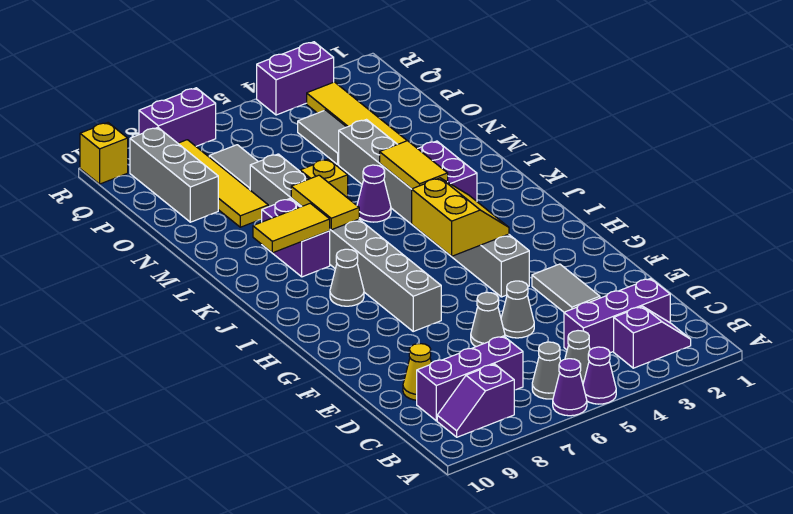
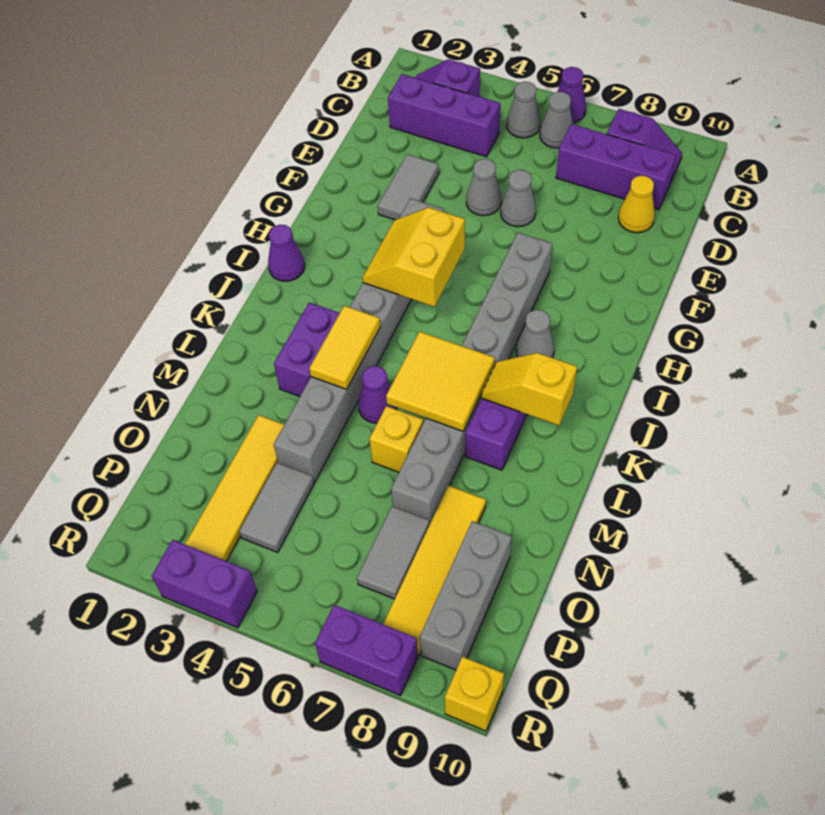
purple 1x1 cone [583,347,616,404] -> purple 1x1 cone moved to [268,225,305,281]
yellow 1x2 tile [291,175,359,230] -> yellow 2x2 tile [386,332,495,431]
yellow 1x2 tile [253,203,330,253] -> yellow 1x2 slope [481,353,577,425]

